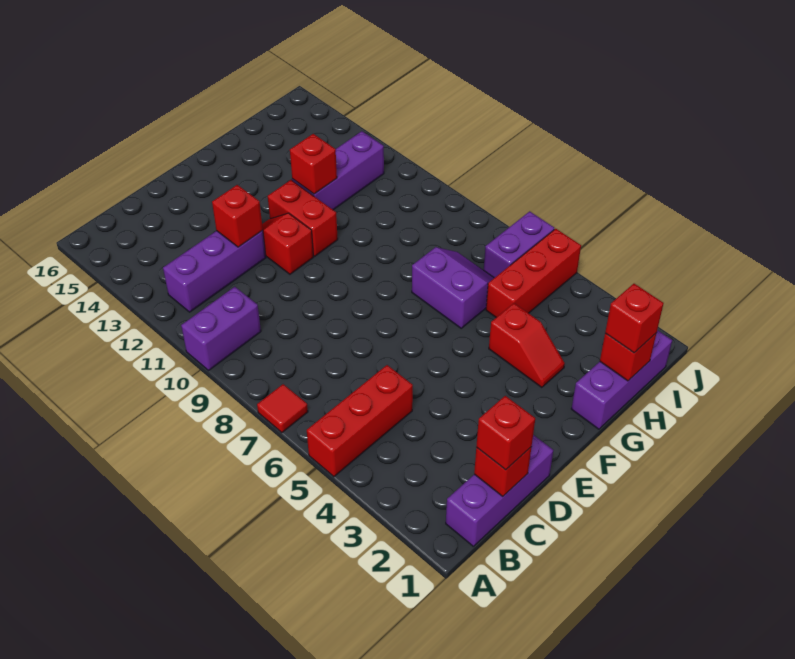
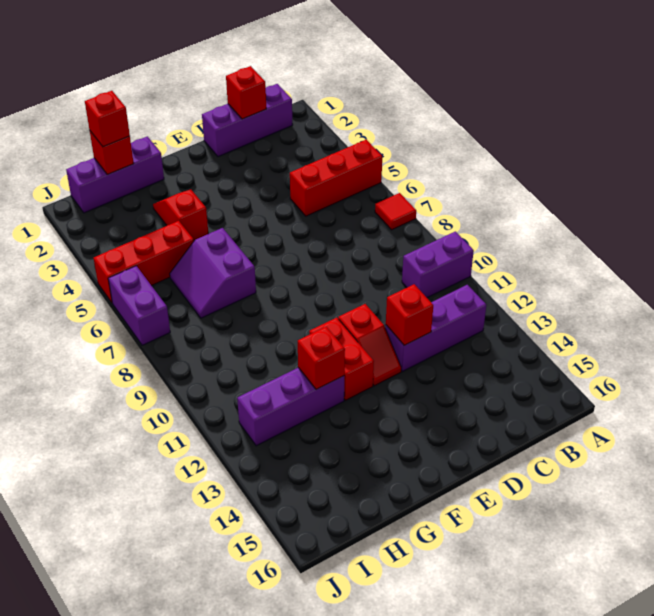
red 1x1 brick [476,396,535,470] -> none
purple 1x2 brick [484,211,554,278] -> purple 1x2 brick turned to [108,266,170,345]

